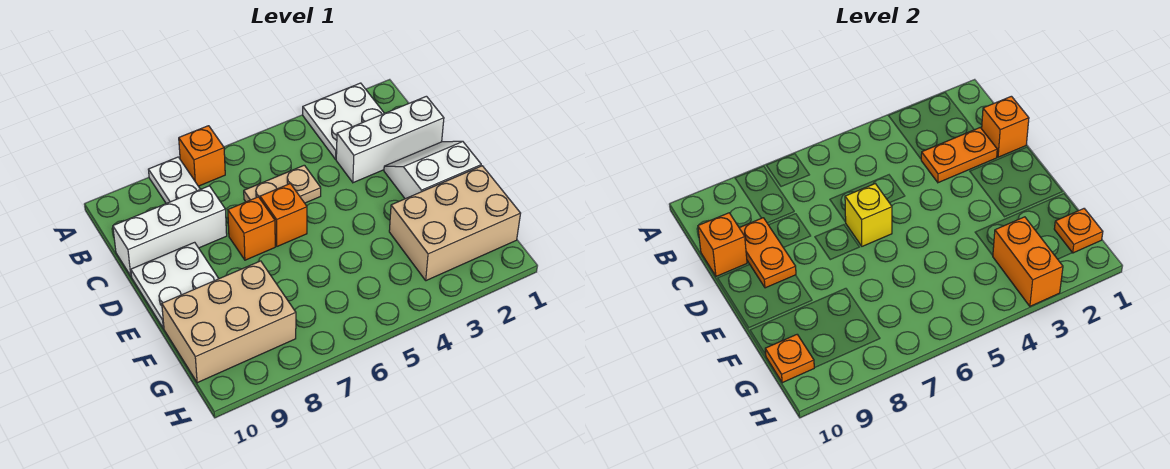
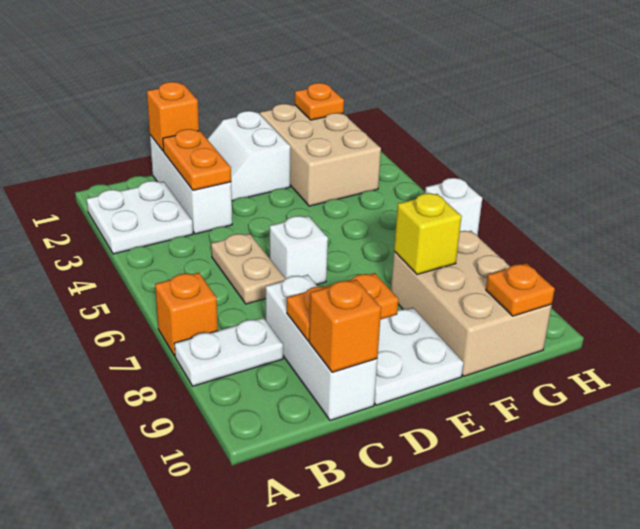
orange 1x1 brick [260,184,307,246] -> white 1x1 brick [270,216,328,285]
yellow 1x1 brick [845,184,892,246] -> yellow 1x1 brick moved to [394,193,462,274]
orange 1x1 brick [228,197,275,260] -> none
orange 1x2 brick [993,217,1063,306] -> none
none -> white 1x1 brick [425,178,482,236]

